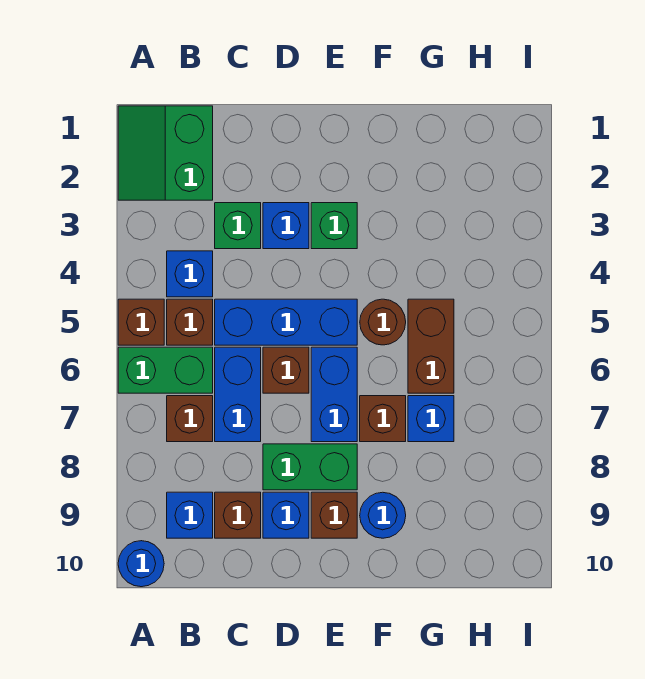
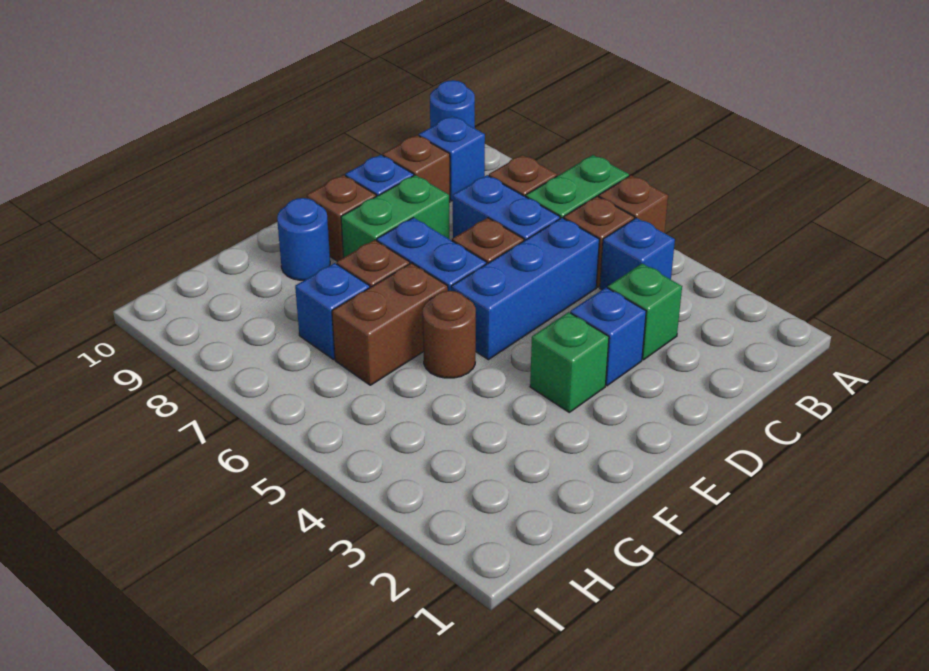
green 2x2 slope [118,106,213,200] -> none
brown 1x2 brick [408,299,454,393] -> brown 1x2 brick turned to [332,263,448,385]

